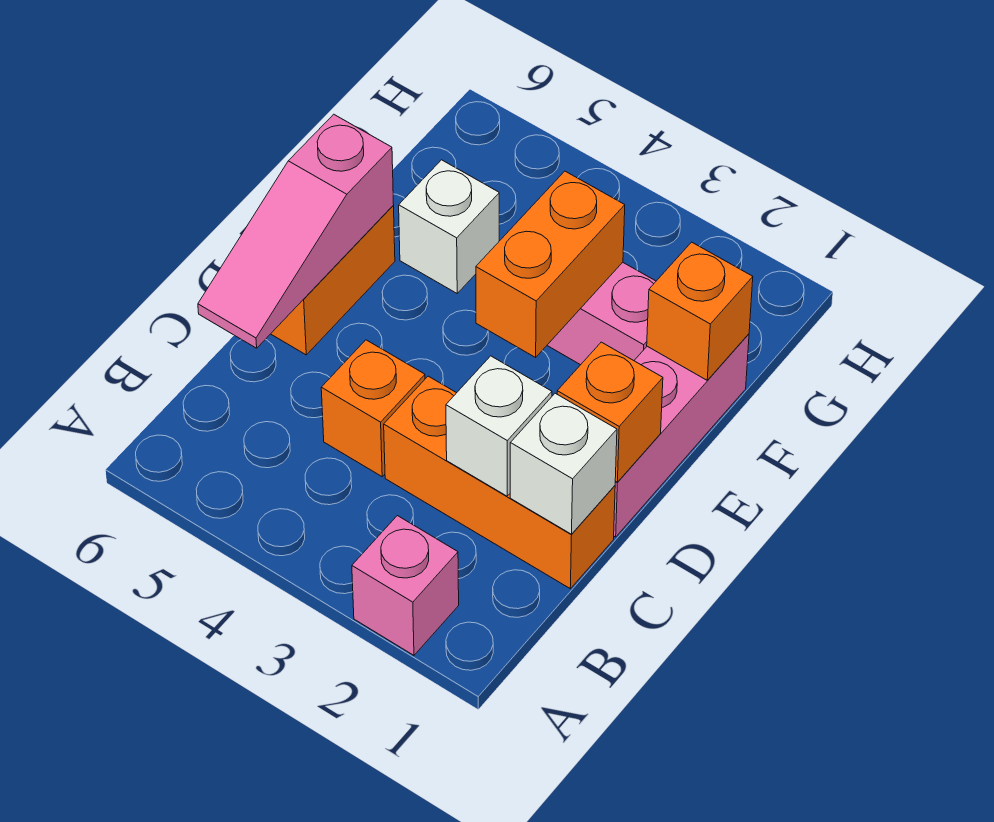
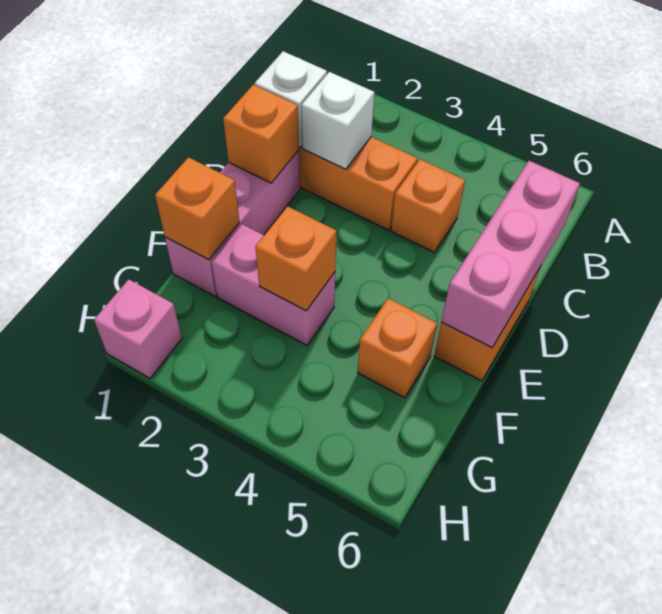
pink 1x1 brick [352,516,459,655] -> pink 1x1 brick moved to [94,279,182,378]
pink 1x3 slope [198,114,394,348] -> pink 1x3 brick [441,161,580,348]
orange 1x2 brick [476,171,625,357] -> orange 1x1 brick [255,206,336,311]
white 1x1 brick [399,160,499,293] -> orange 1x1 brick [358,298,437,398]

